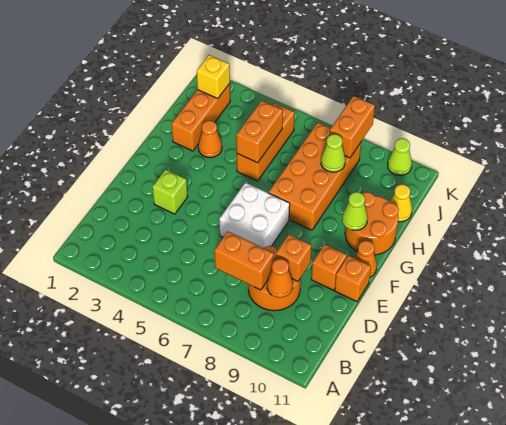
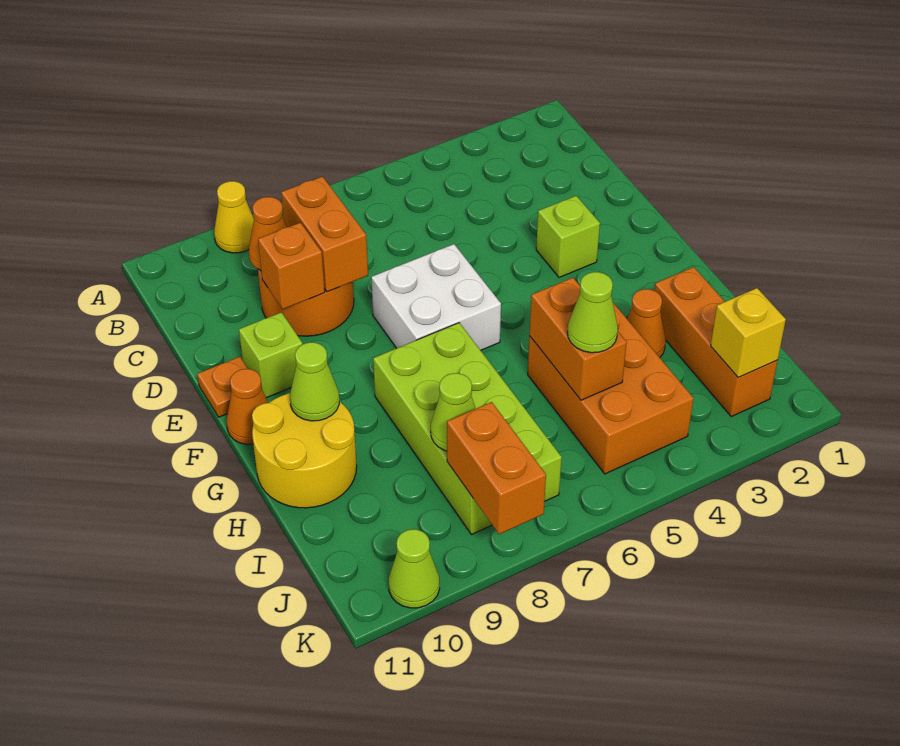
orange 1x2 brick [214,232,274,290] -> orange 1x2 brick turned to [281,177,368,292]
orange 1x1 brick [311,244,347,290] -> lime 1x1 brick [239,312,302,398]
orange 1x1 brick [335,255,371,302] -> orange 1x1 plate [197,357,248,417]
orange 2x4 brick [269,122,361,230] -> lime 2x4 brick [373,323,562,534]
orange 2x2 round brick [345,192,399,255] -> yellow 2x2 round brick [252,393,357,508]
orange 1x3 brick [237,103,295,181] -> orange 2x3 brick [528,303,693,474]
none -> lime 1x1 cone [568,272,618,353]
yellow 1x1 cone [390,184,412,222] -> yellow 1x1 cone moved to [214,181,254,253]

